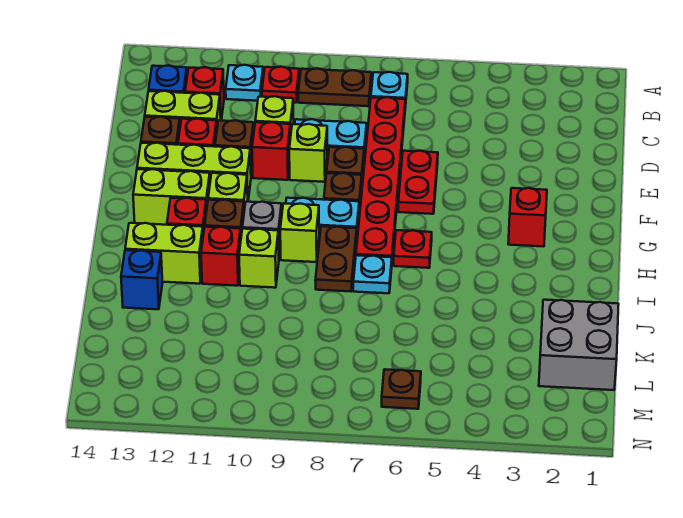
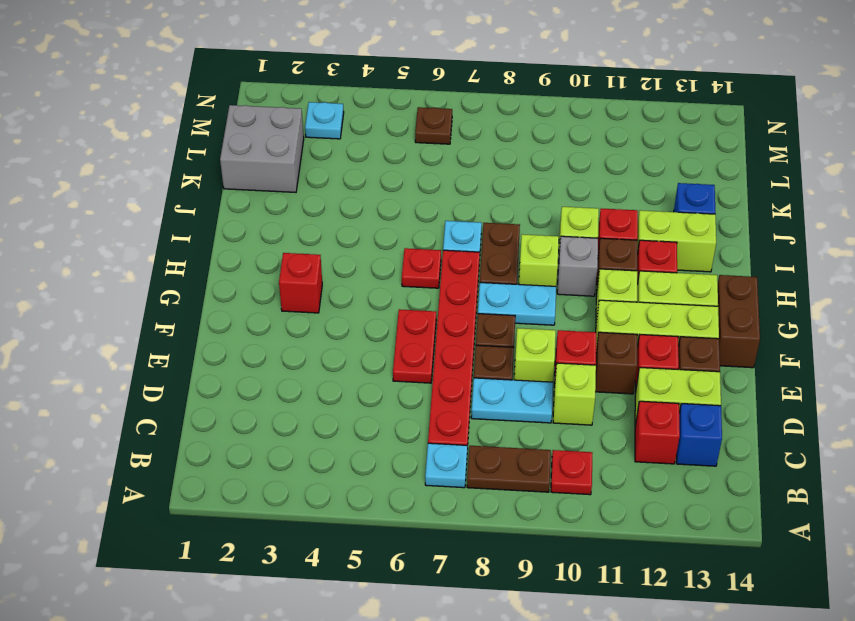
cyan 1x1 plate [226,65,263,101] -> cyan 1x1 plate moved to [305,102,344,139]
none -> brown 1x2 brick [718,275,760,368]

